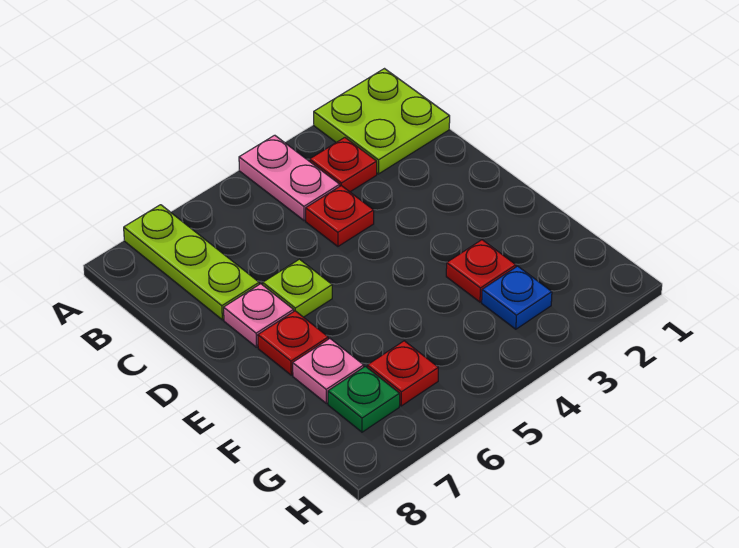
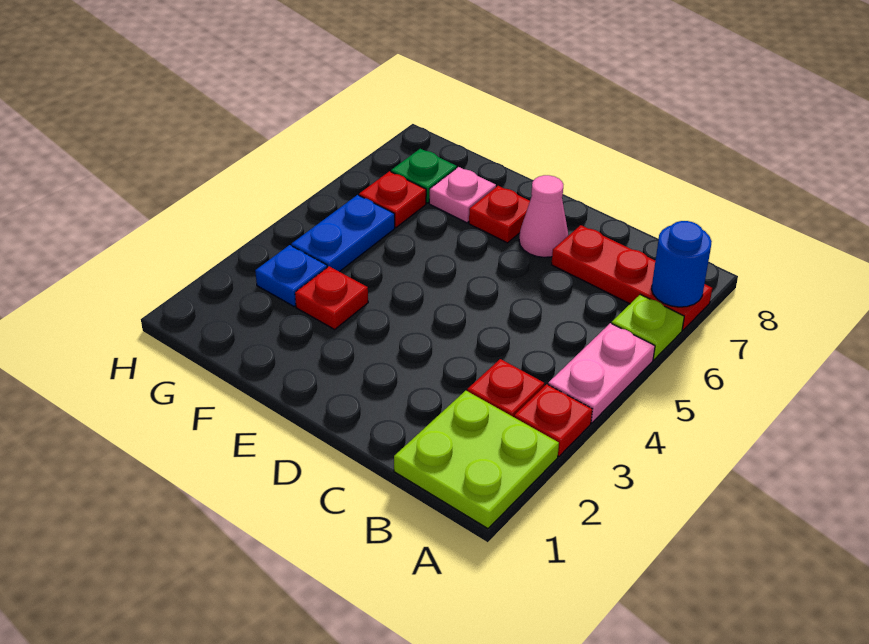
pink 1x2 plate [239,135,340,221] -> pink 1x2 plate turned to [548,323,655,423]
lime 1x3 plate [124,205,259,320] -> red 1x3 plate [551,225,712,330]
none -> blue 1x1 round brick [652,221,712,307]
red 1x1 plate [306,186,374,246] -> red 1x1 plate moved to [514,384,592,456]
lime 1x1 plate [263,259,332,317] -> lime 1x1 plate moved to [612,295,684,360]
pink 1x1 plate [224,284,294,347] -> pink 1x1 cone [519,175,568,257]
none -> blue 1x2 plate [291,195,395,272]

